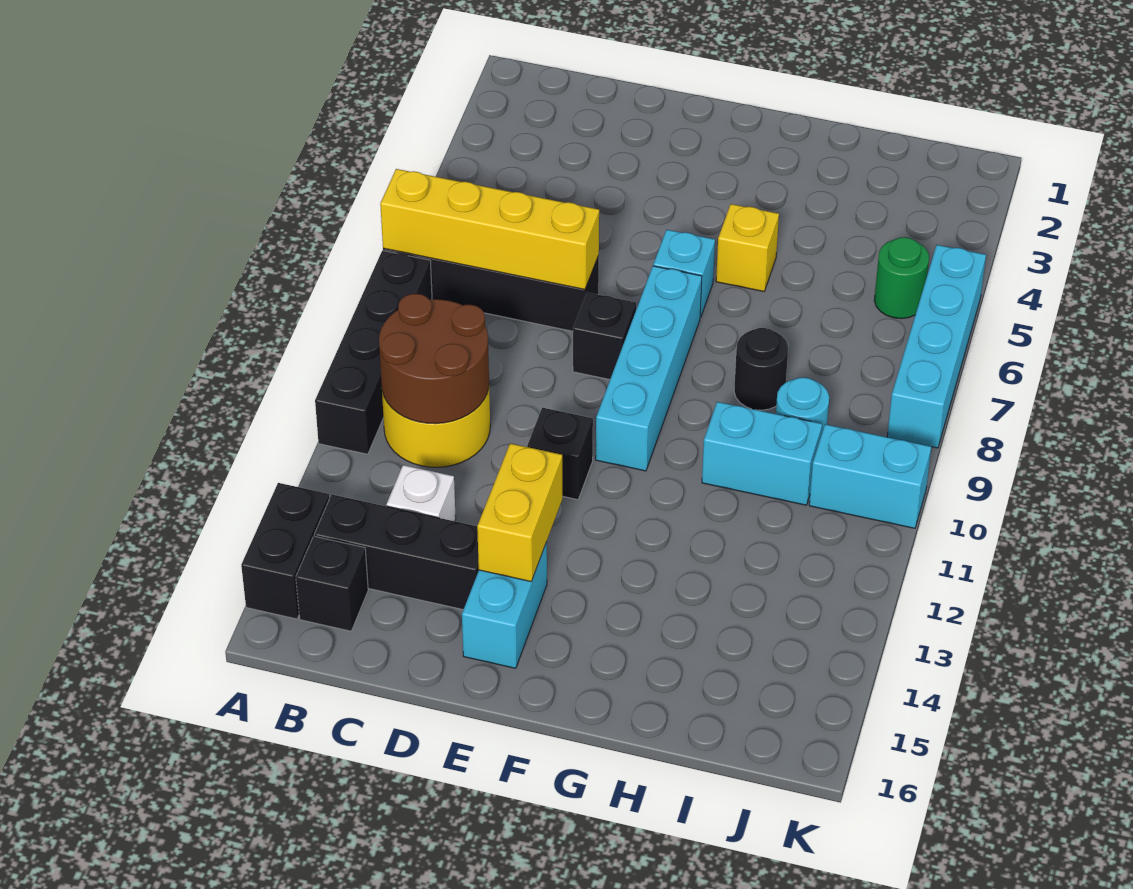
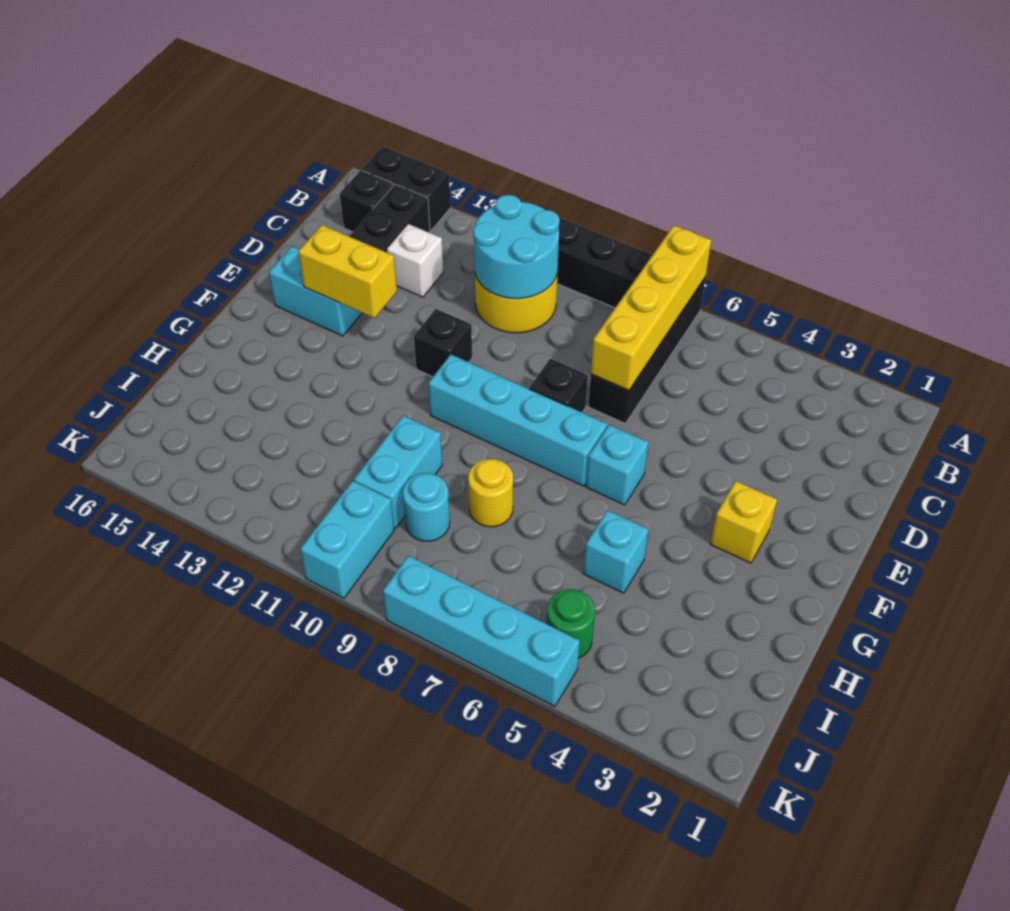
brown 2x2 round brick [379,294,489,424] -> cyan 2x2 round brick [473,195,560,299]
yellow 1x1 brick [716,204,779,291] -> yellow 1x1 brick moved to [710,481,777,563]
none -> cyan 1x1 brick [584,510,648,593]
black 1x1 round brick [734,328,788,410] -> yellow 1x1 round brick [468,459,513,527]

